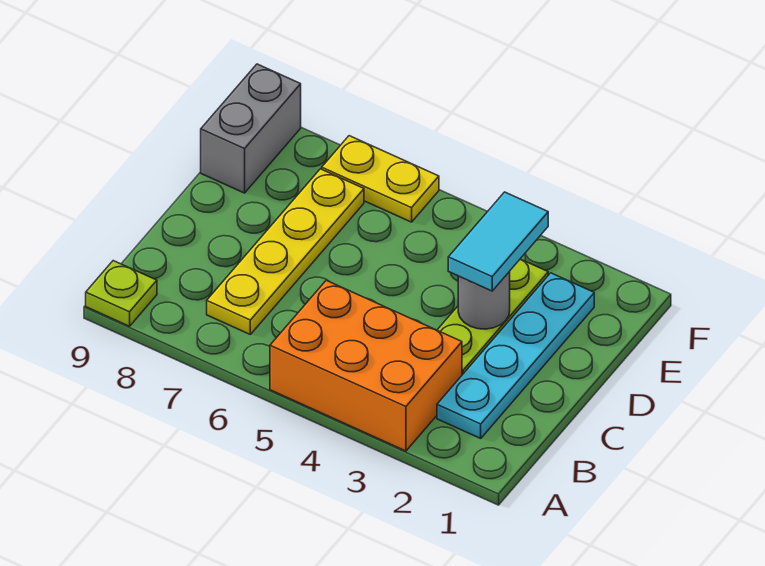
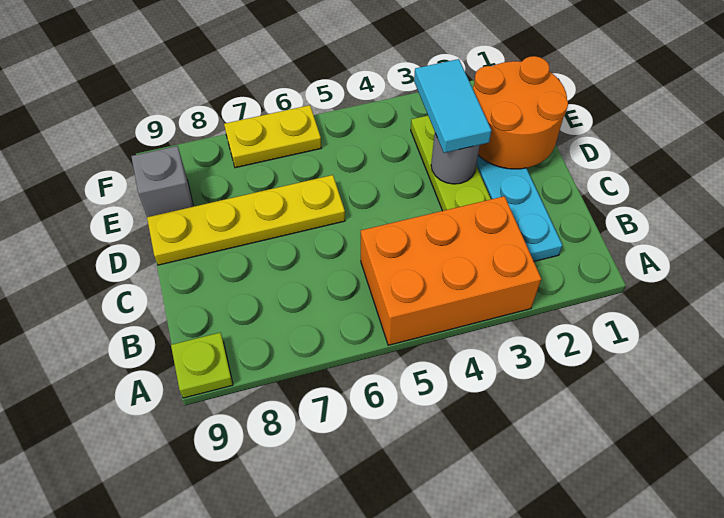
yellow 1x4 plate [207,169,364,334] -> yellow 1x4 plate turned to [147,175,345,265]
none -> orange 2x2 round brick [473,56,568,169]
grey 1x2 brick [201,64,301,193] -> grey 1x1 brick [131,146,193,217]

